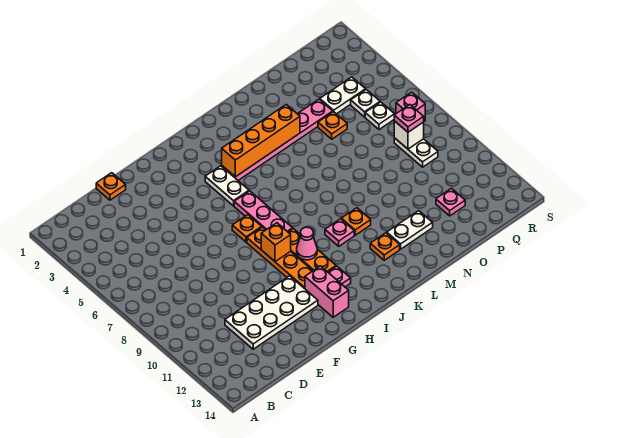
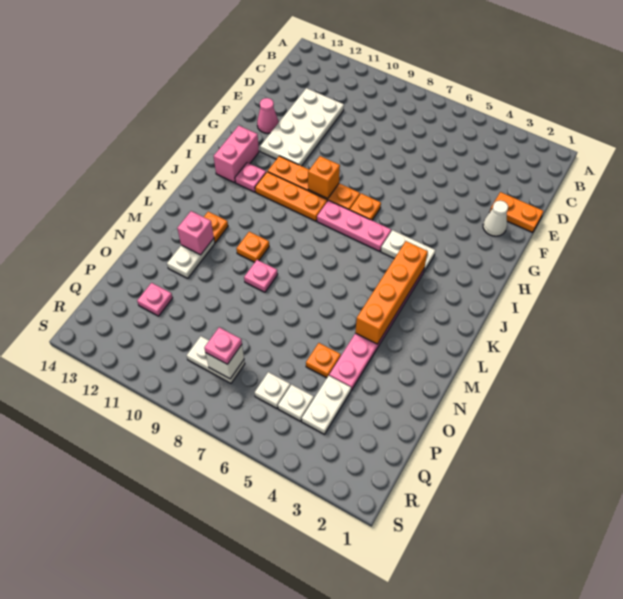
orange 1x1 plate [96,173,126,200] -> orange 1x2 plate [490,192,543,232]
none -> white 1x1 cone [483,201,508,236]
pink 1x2 brick [305,266,349,317] -> pink 1x2 brick turned to [214,126,259,183]
pink 1x1 cone [297,227,317,260] -> pink 1x1 cone moved to [257,98,279,133]
pink 1x1 plate [325,219,354,246] -> pink 1x1 plate moved to [244,260,278,292]
pink 1x1 brick [396,92,425,121] -> pink 1x1 brick moved to [177,211,214,255]

